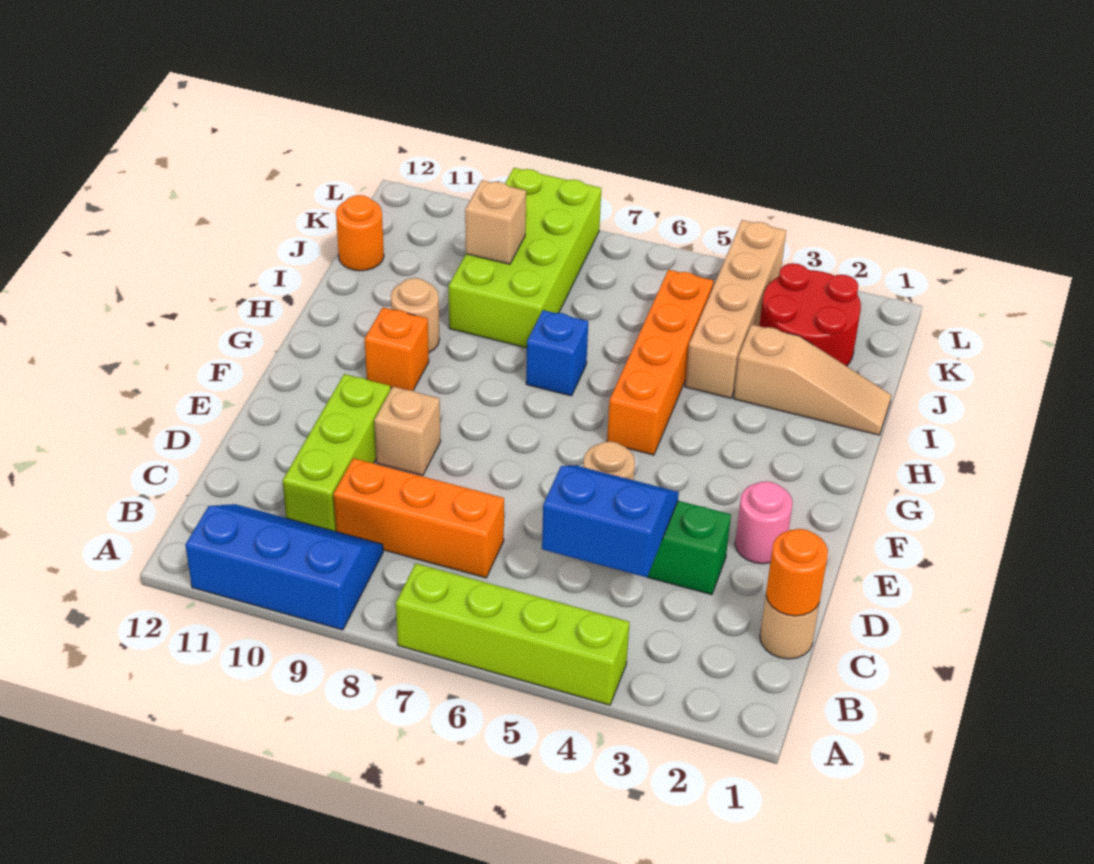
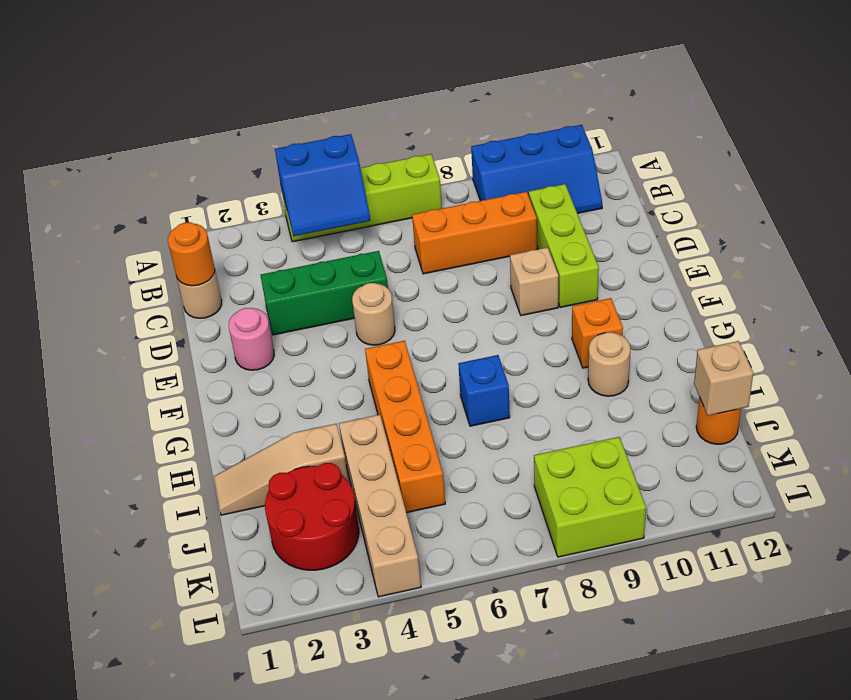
blue 2x2 slope [542,466,679,577] -> blue 2x2 slope moved to [275,134,370,236]
lime 2x4 brick [449,168,601,348] -> lime 2x2 brick [534,437,646,557]
tan 1x1 brick [465,180,526,264] -> tan 1x1 brick moved to [694,341,753,416]

